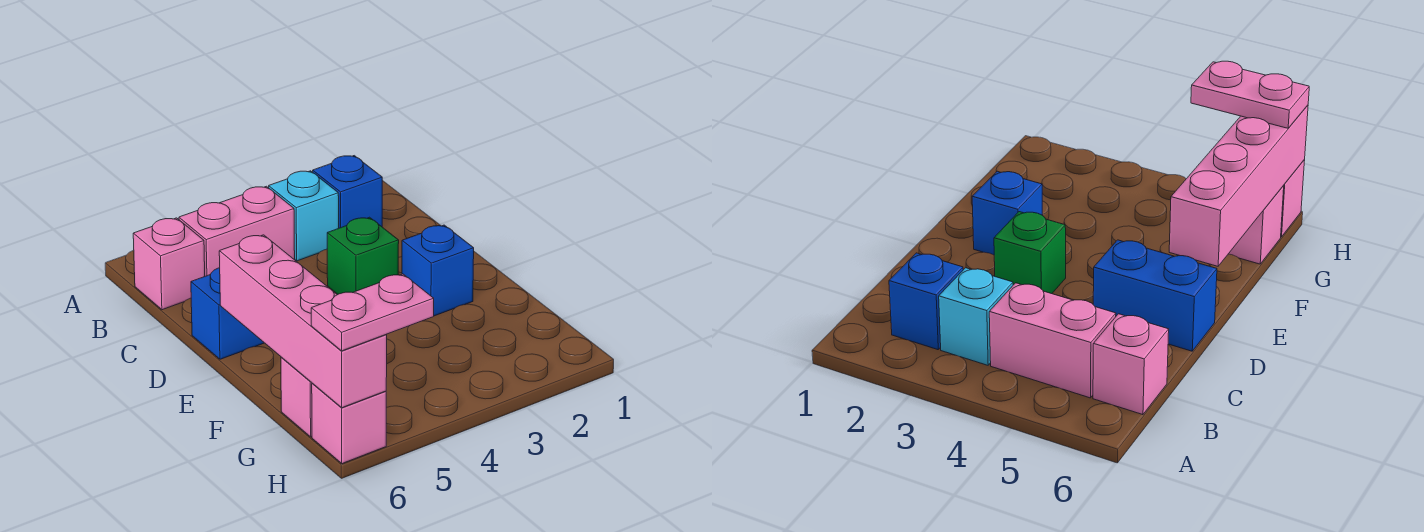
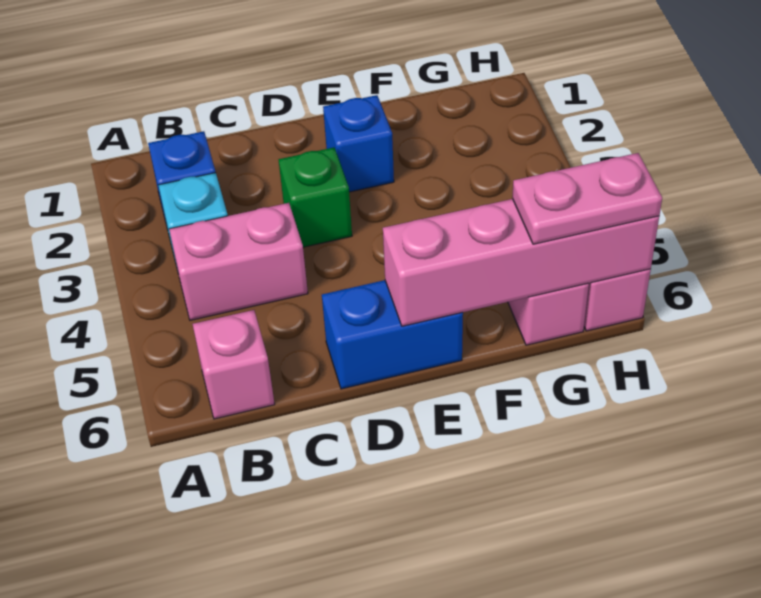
pink 1x2 brick [179,186,295,276] -> pink 1x2 brick turned to [169,203,308,320]
blue 1x2 brick [191,268,264,359] -> blue 1x2 brick turned to [322,280,463,389]
pink 1x2 plate [311,274,434,351] -> pink 1x2 plate turned to [512,153,662,244]

